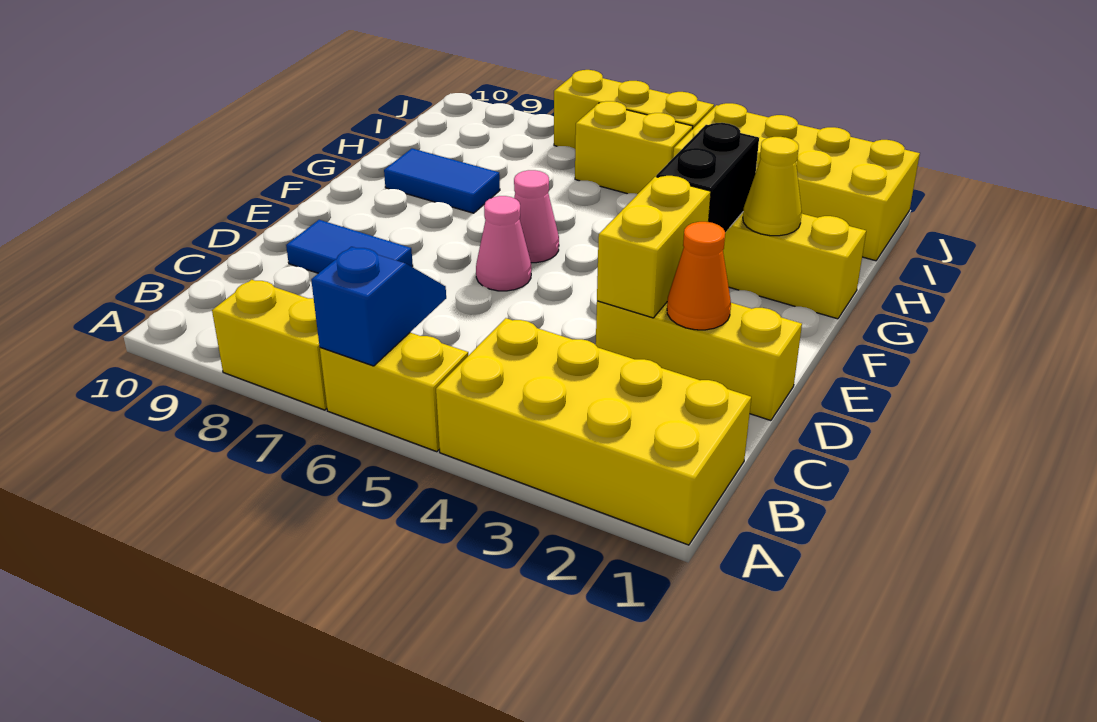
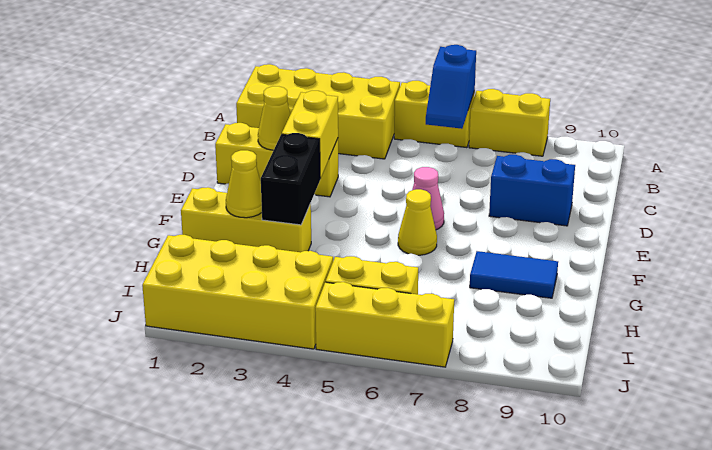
orange 1x1 cone [667,222,731,330] -> yellow 1x1 cone [258,86,290,150]
blue 1x2 tile [286,220,413,273] -> blue 1x2 brick [489,155,575,226]
pink 1x1 cone [514,170,559,263] -> yellow 1x1 cone [398,189,437,255]

